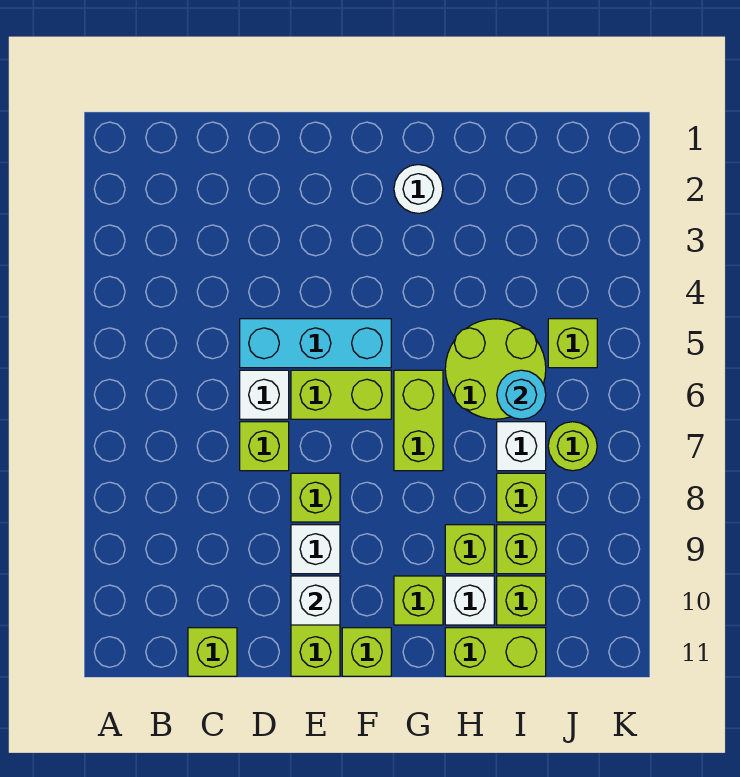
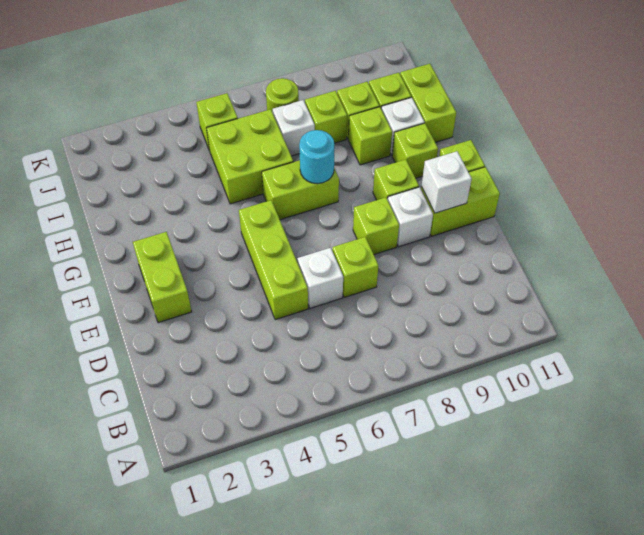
lime 1x1 brick [188,628,237,676] -> lime 1x1 brick moved to [373,160,419,200]
cyan 1x3 brick [240,319,391,368] -> lime 1x3 brick [239,200,308,320]
lime 1x2 brick [291,370,391,419] -> lime 1x2 brick moved to [133,232,192,323]
white 1x1 round brick [394,165,443,213] -> none
lime 2x2 round brick [445,319,546,419] -> lime 2x2 brick [207,109,293,204]
cyan 1x1 round brick [497,370,546,419] -> cyan 1x1 round brick moved to [299,130,335,184]

